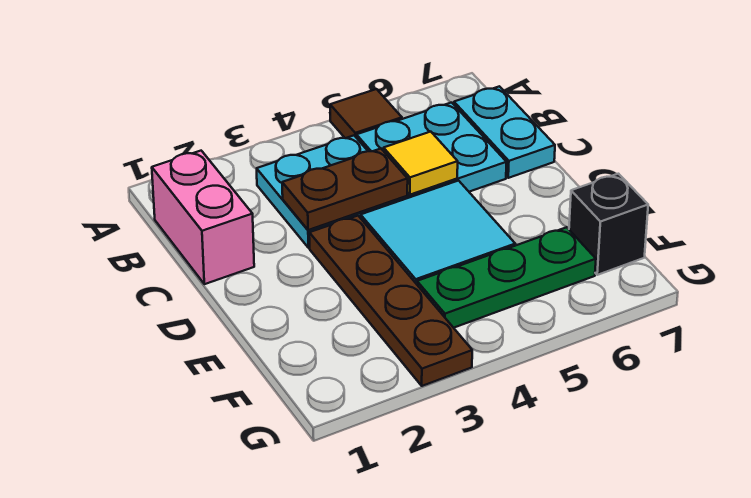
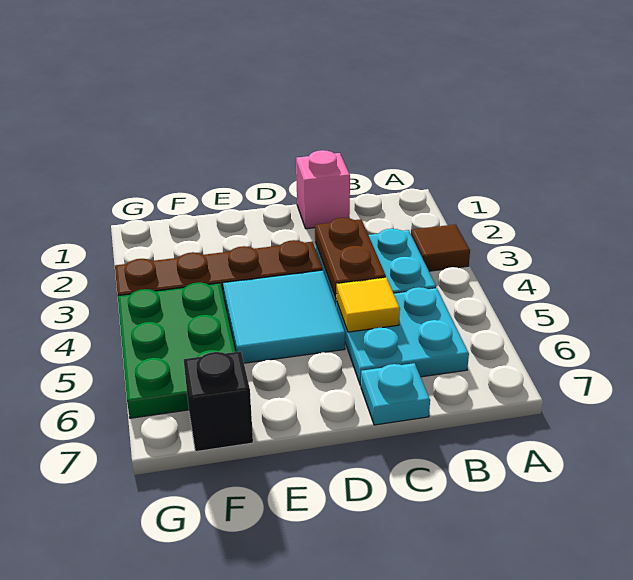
brown 1x1 tile [330,89,402,138] -> brown 1x1 tile moved to [411,224,470,271]
pink 1x2 brick [152,151,254,284] -> pink 1x1 brick [296,150,350,229]
cyan 1x2 plate [454,86,555,178] -> cyan 1x1 plate [361,363,430,425]
green 1x3 plate [417,227,596,328] -> green 2x3 plate [118,282,236,418]

